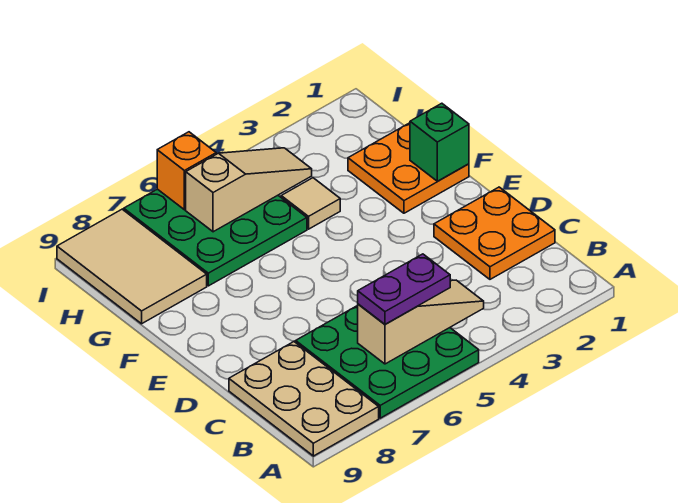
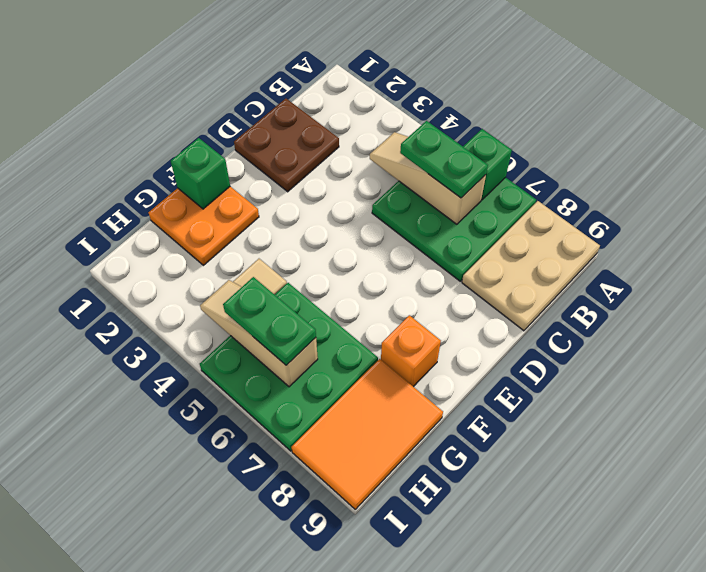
none -> green 1x1 brick [463,129,512,200]
purple 1x2 plate [358,254,450,324] -> green 1x2 plate [400,121,488,198]
orange 2x2 plate [434,187,555,279] -> brown 2x2 plate [234,99,339,192]
tan 2x3 tile [57,209,207,324] -> orange 2x3 tile [291,359,443,509]
none -> green 1x2 plate [223,277,316,365]
orange 1x1 brick [157,132,216,210] -> orange 1x1 brick moved to [381,315,441,387]

